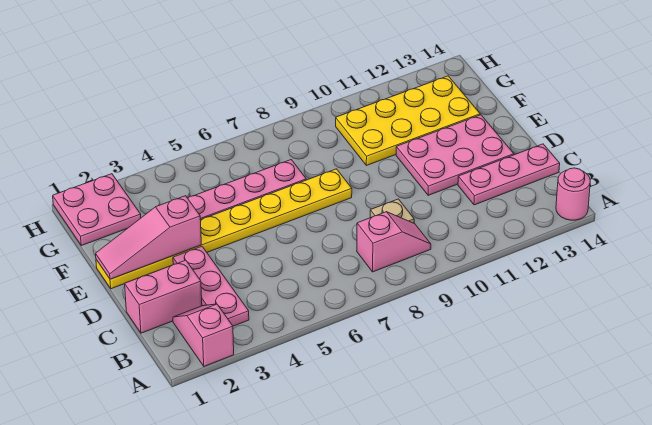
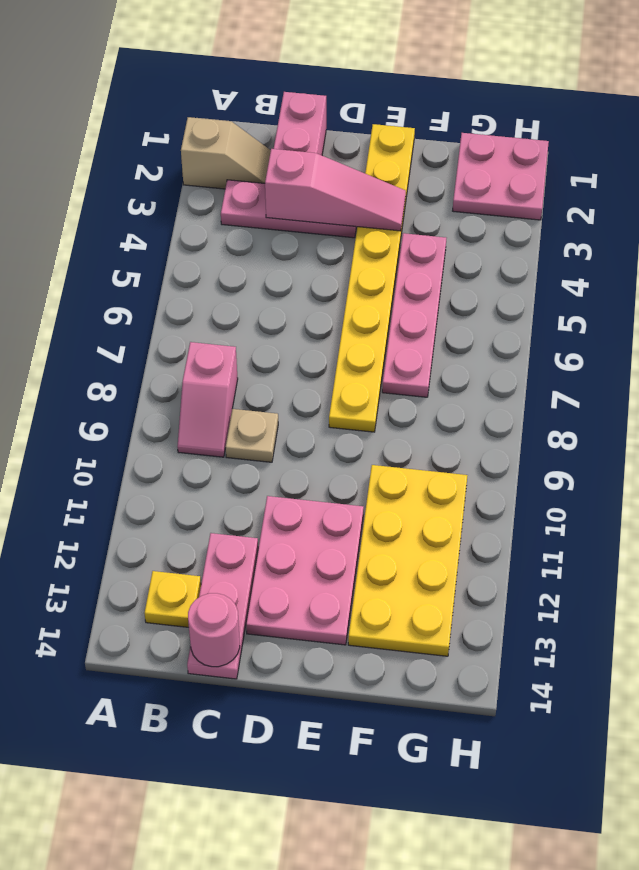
pink 1x2 slope [173,304,234,366] -> tan 1x2 slope [181,117,271,189]
pink 1x1 round brick [556,168,590,220] -> pink 1x1 round brick moved to [188,593,240,667]
none -> yellow 1x1 plate [144,571,201,627]
pink 1x3 slope [96,196,201,279] -> pink 1x3 slope turned to [265,149,406,231]

